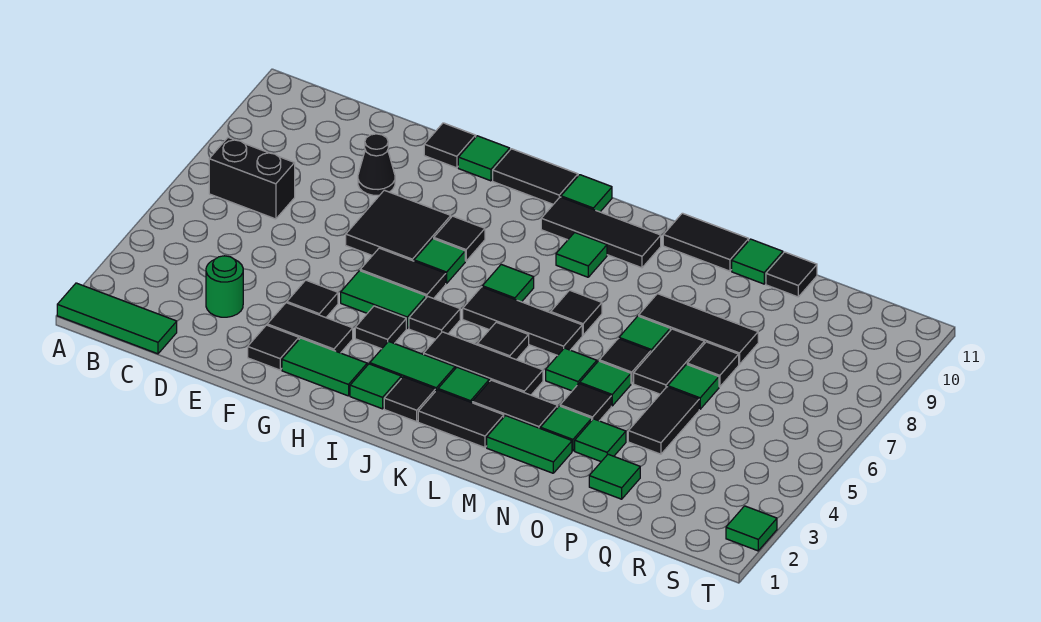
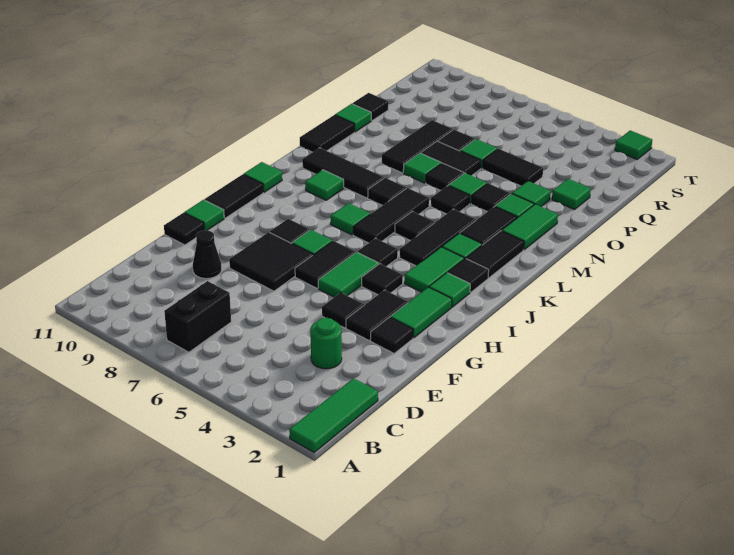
black 1x3 tile [541,197,661,268] -> black 1x3 tile turned to [302,148,384,198]
green 1x1 tile [546,348,597,391] -> black 1x1 tile [431,186,470,214]

